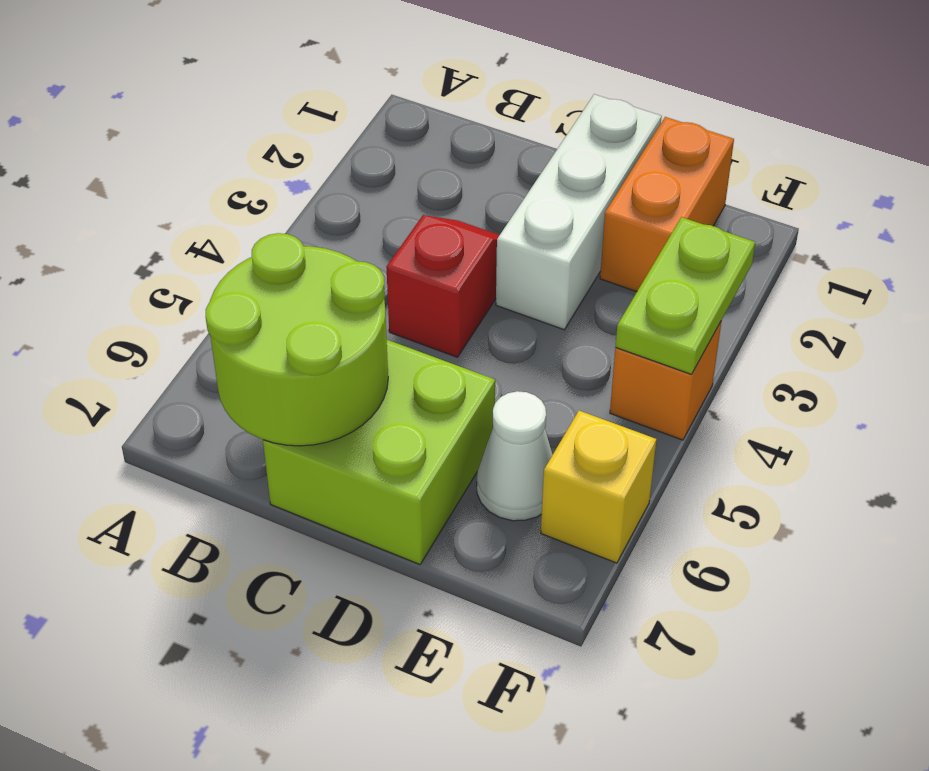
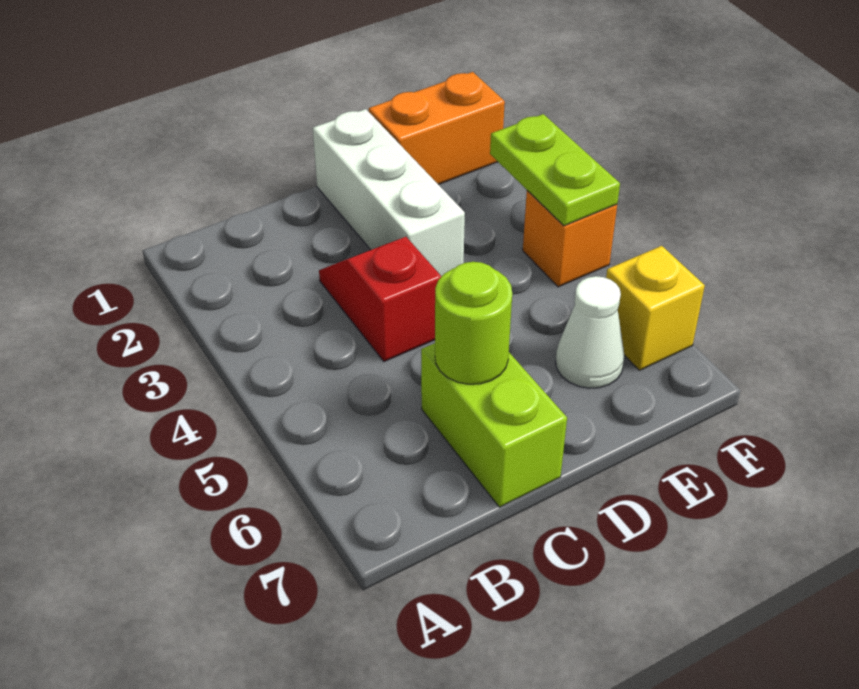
lime 2x2 round brick [206,233,388,446] -> lime 1x1 round brick [435,262,512,384]
lime 2x2 brick [263,340,495,564] -> lime 1x2 brick [421,343,567,507]
orange 1x2 brick [600,117,734,292] -> orange 1x2 brick turned to [369,72,505,184]

